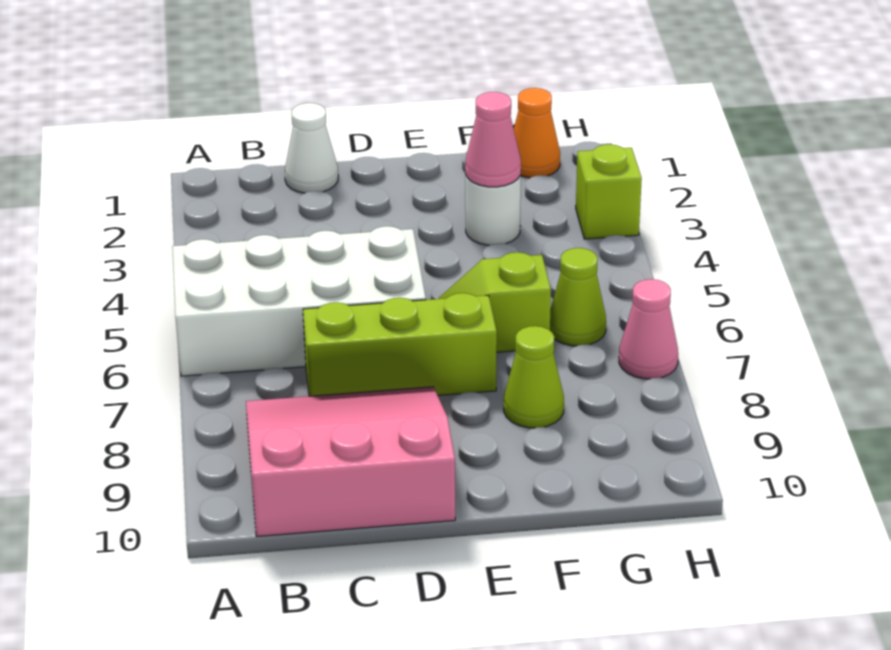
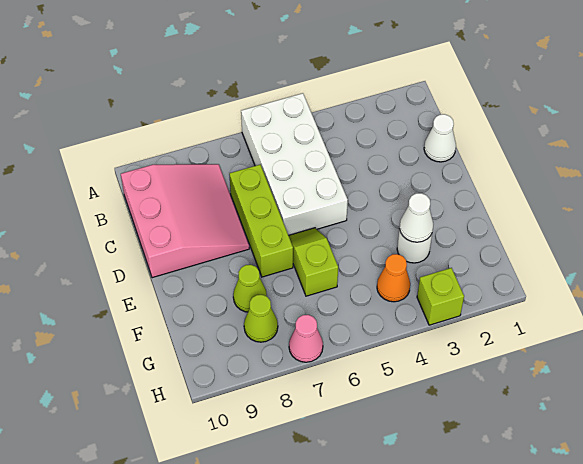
pink 1x1 cone [465,92,521,187] -> white 1x1 cone [400,193,433,242]
orange 1x1 cone [514,88,560,178] -> orange 1x1 cone moved to [377,254,410,302]
lime 1x1 cone [550,248,606,346] -> lime 1x1 cone moved to [244,295,278,342]

